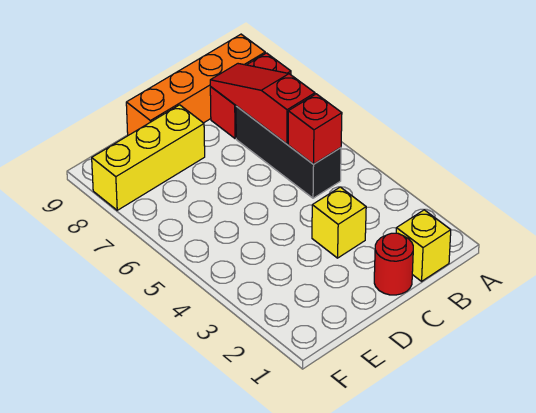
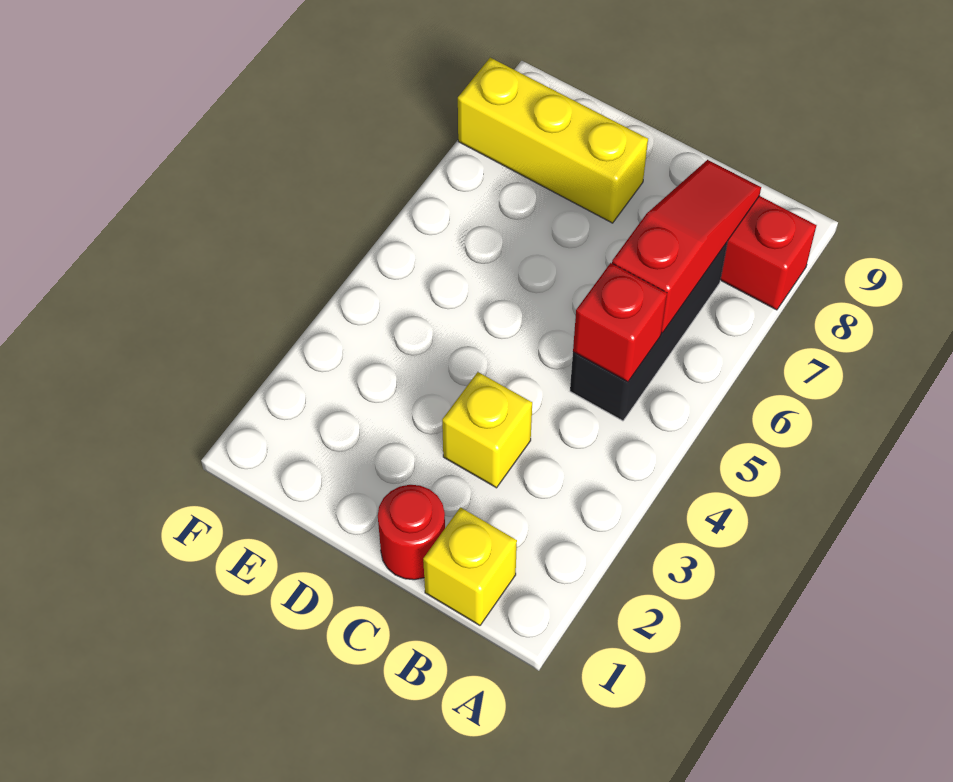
orange 1x4 brick [126,34,265,135] -> none

